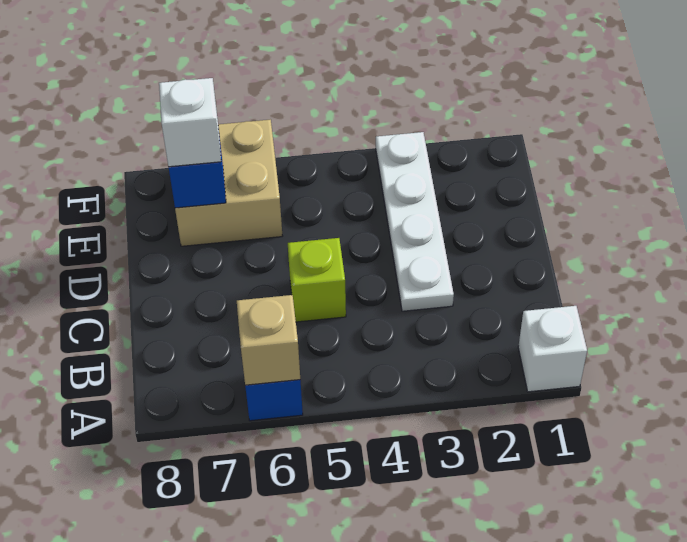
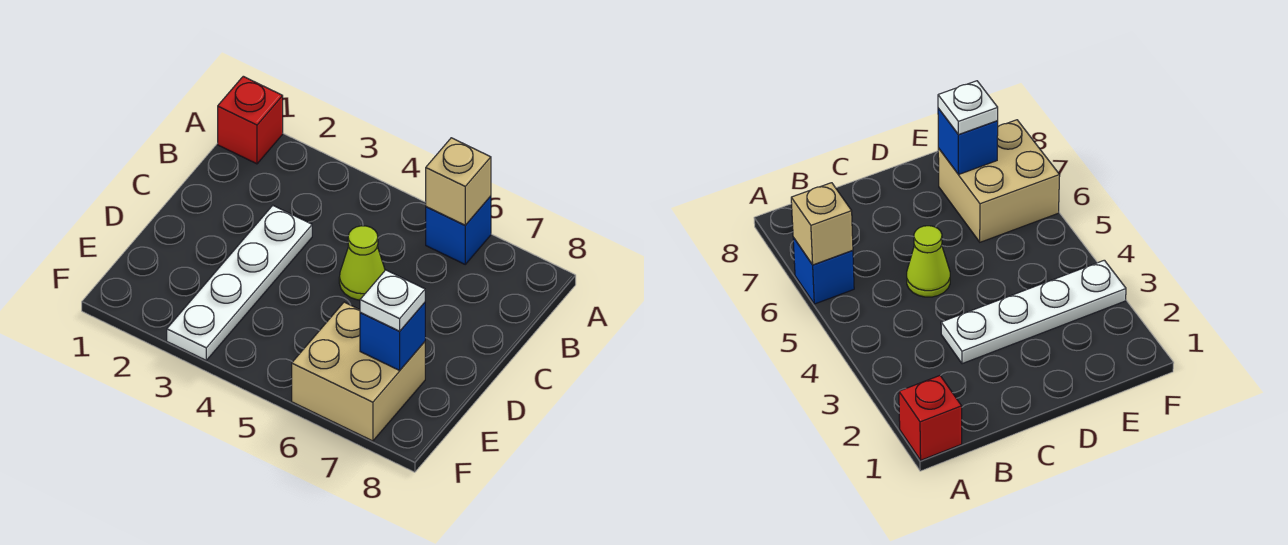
white 1x1 brick [518,306,587,392] -> red 1x1 brick [218,76,283,164]
lime 1x1 brick [288,238,346,322] -> lime 1x1 cone [339,226,385,300]
white 1x1 brick [159,78,221,167] -> white 1x1 plate [360,270,425,331]

